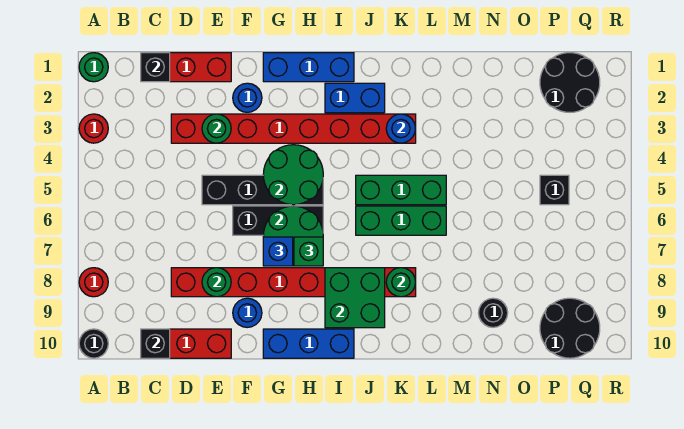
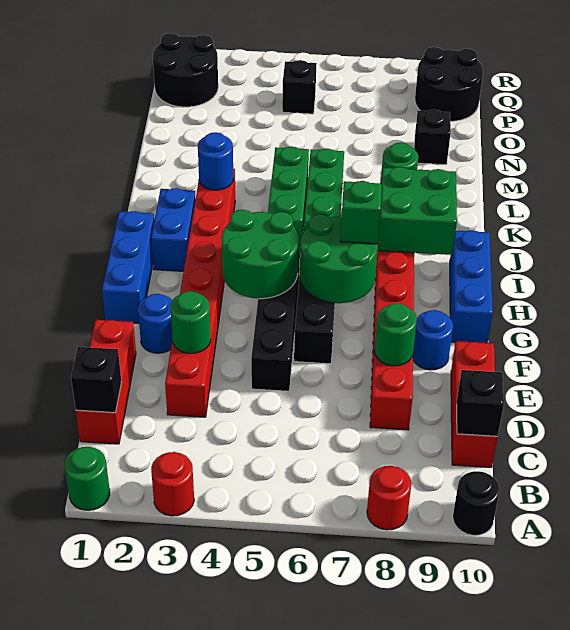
blue 1x1 brick [263,237,293,266] -> none
black 1x1 round brick [479,298,508,327] -> black 1x1 brick [414,109,451,165]

